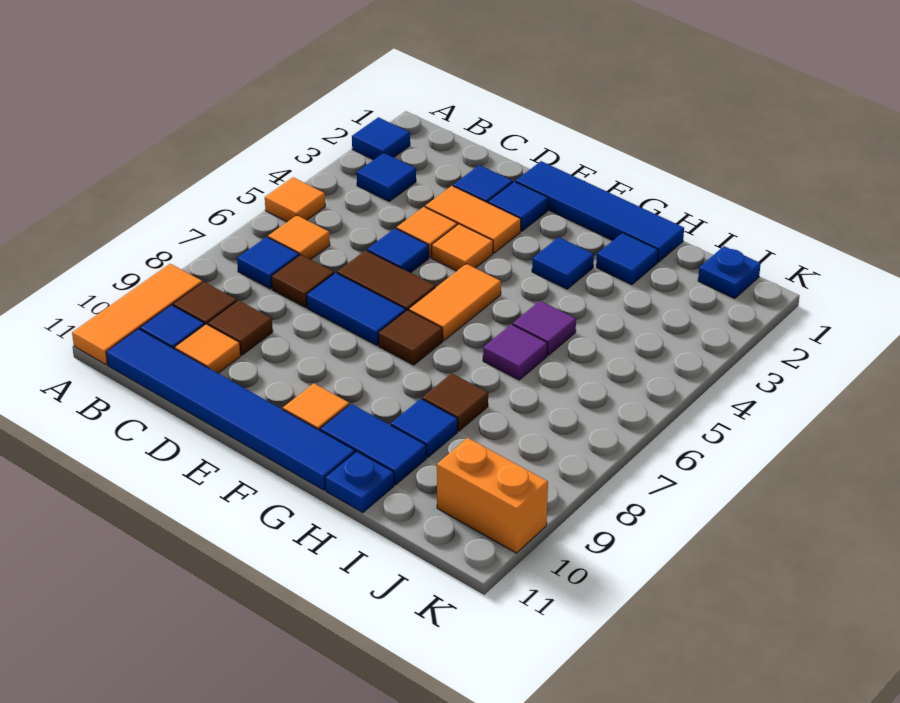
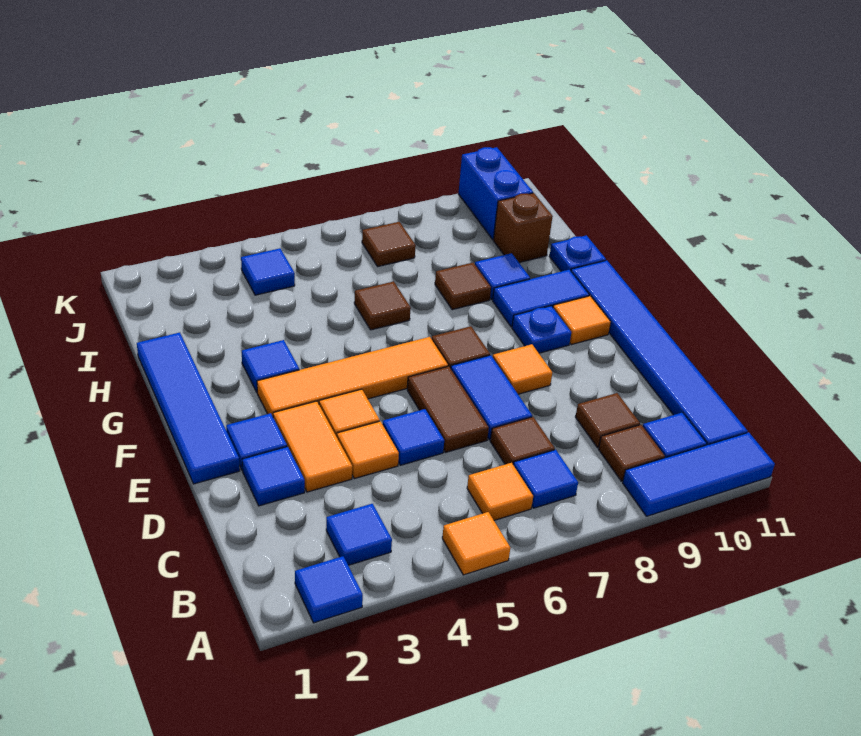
orange 1x3 tile [72,264,202,365] -> blue 1x3 tile [623,432,775,516]
orange 1x1 tile [175,324,241,373] -> orange 1x1 tile moved to [493,344,552,394]
orange 1x2 tile [409,264,501,341] -> orange 1x4 tile [257,337,448,416]
blue 1x2 tile [320,404,426,485] -> blue 1x2 tile turned to [493,270,589,327]
blue 1x1 tile [596,233,658,285] -> blue 1x1 tile moved to [241,248,295,295]
purple 1x1 tile [513,301,576,355] -> none
purple 1x1 tile [483,324,548,380] -> brown 1x1 tile [354,281,411,330]
none -> brown 1x1 brick [494,193,553,262]
blue 1x1 plate [698,246,761,299] -> blue 1x1 plate moved to [512,306,571,353]
none -> brown 1x1 tile [362,222,416,267]
orange 1x2 brick [437,438,548,553] -> blue 1x2 brick [458,147,533,240]

